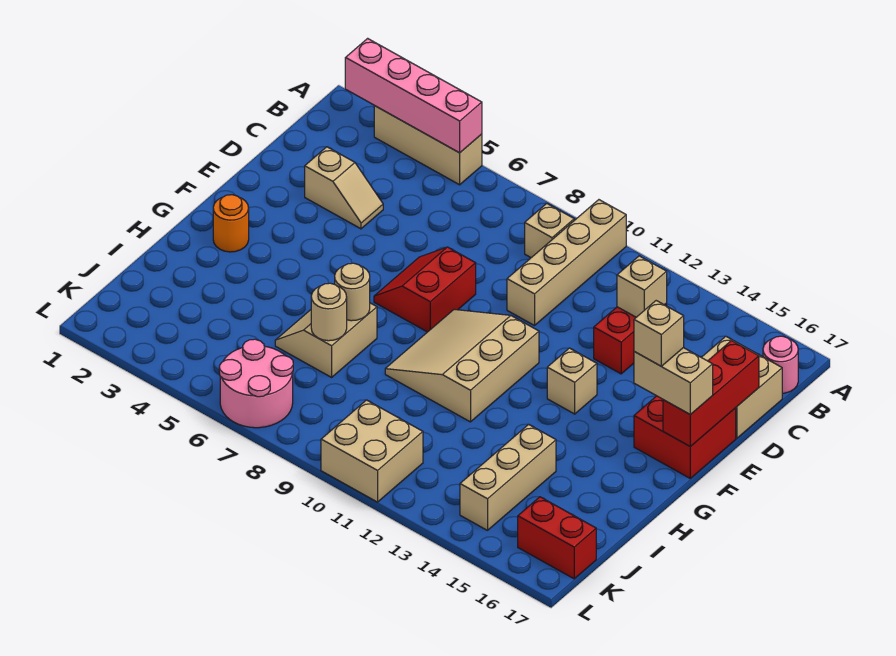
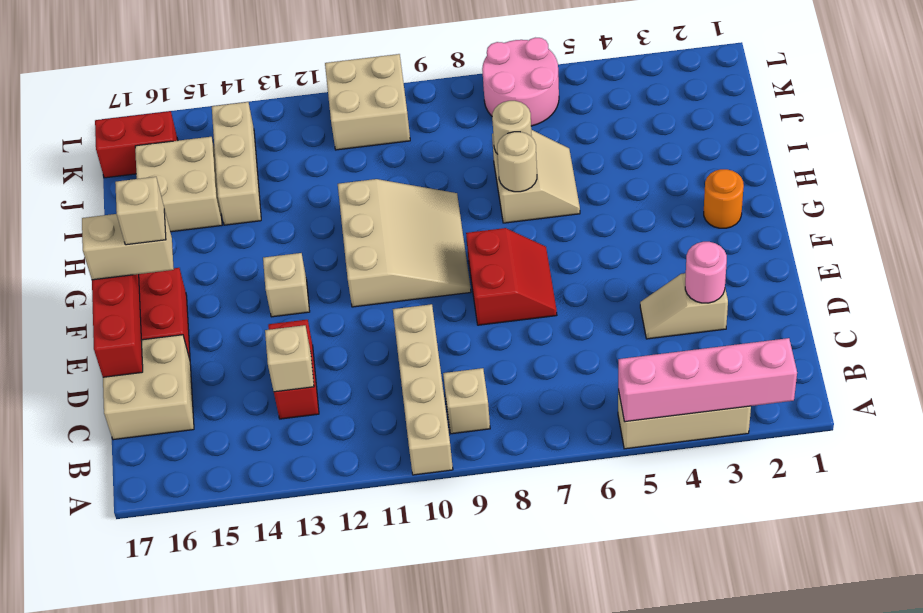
pink 1x1 round brick [763,336,798,393] -> pink 1x1 round brick moved to [685,242,727,303]
none -> tan 2x2 brick [135,137,222,232]

